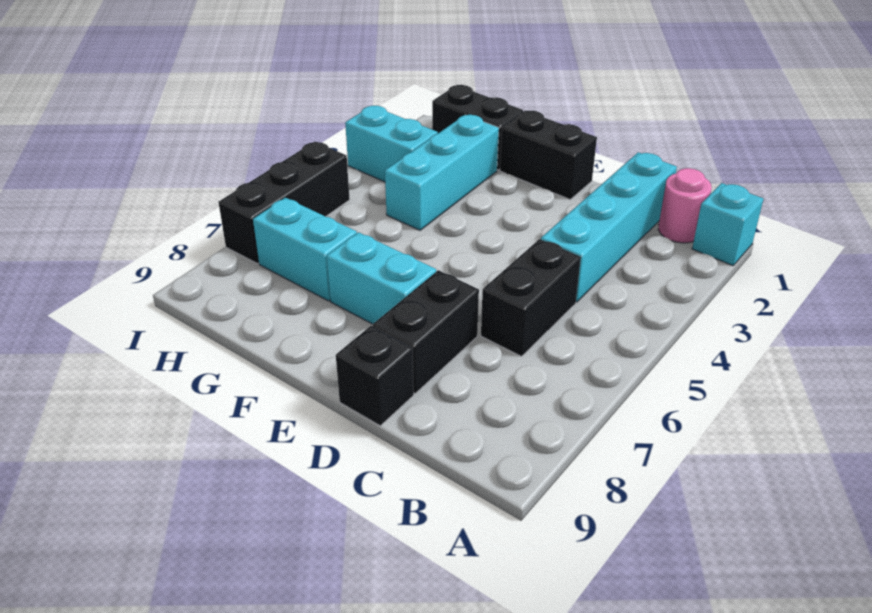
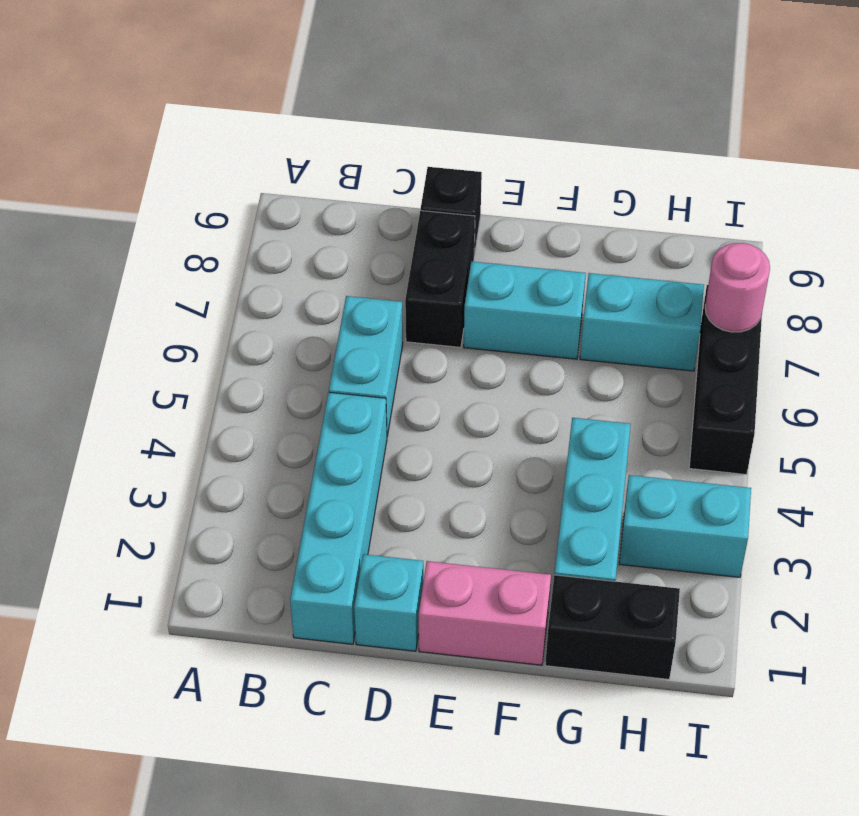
cyan 1x1 brick [692,183,763,266] -> cyan 1x1 brick moved to [354,554,424,651]
pink 1x1 round brick [658,168,712,243] -> pink 1x1 round brick moved to [705,243,770,332]
black 1x2 brick [481,239,581,356] -> cyan 1x2 brick [329,296,403,436]
black 1x2 brick [500,111,597,199] -> pink 1x2 brick [419,561,551,665]

